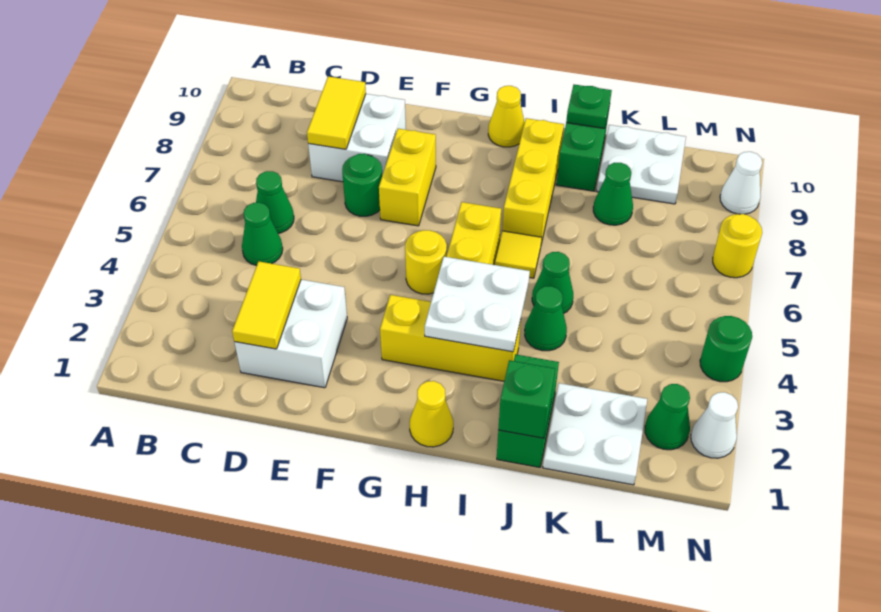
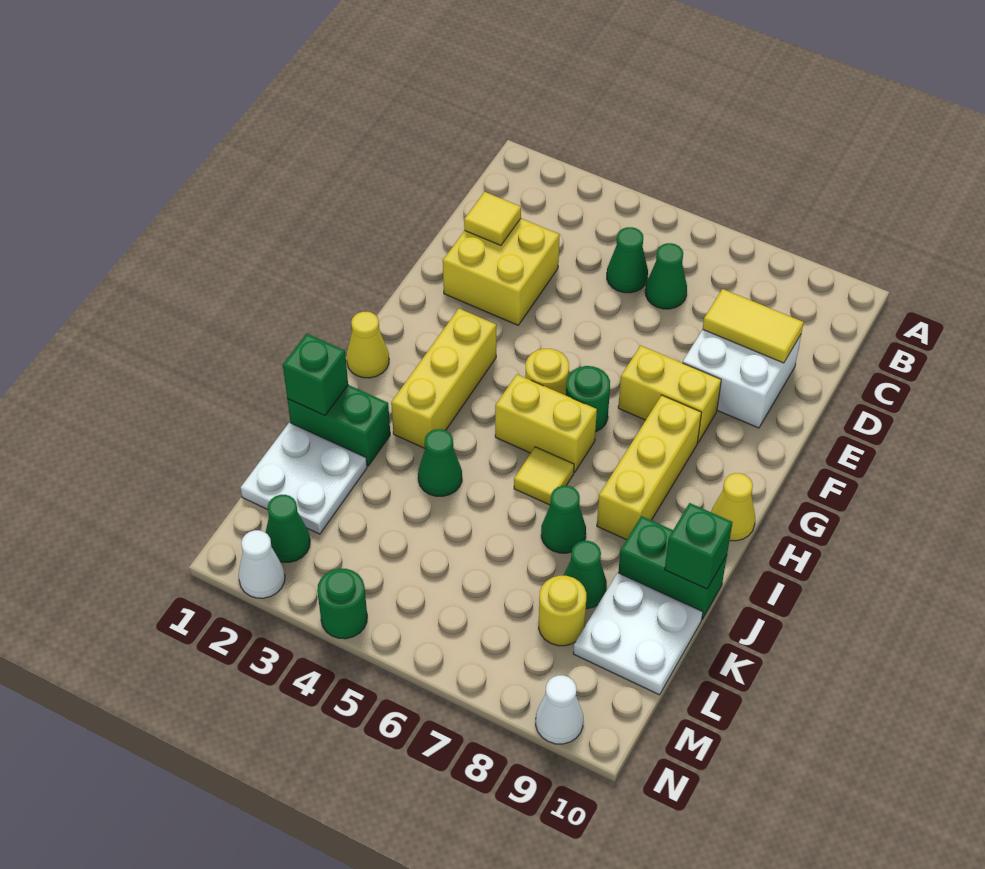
white 2x2 brick [235,280,347,388] -> yellow 2x2 brick [443,219,560,325]
yellow 1x2 tile [232,262,301,349] -> yellow 1x1 tile [464,192,521,245]
green 1x1 round brick [342,154,382,216] -> green 1x1 round brick moved to [566,366,610,432]
white 2x2 plate [425,257,530,352] -> none
yellow 1x3 brick [502,118,564,244] -> yellow 1x3 brick turned to [597,395,701,540]
green 1x1 cone [532,252,573,313] -> green 1x1 cone moved to [541,486,586,553]
green 1x1 plate [566,85,612,128] -> green 1x1 brick [665,503,732,589]
yellow 1x1 round brick [713,214,762,278] -> yellow 1x1 round brick moved to [539,576,586,646]

